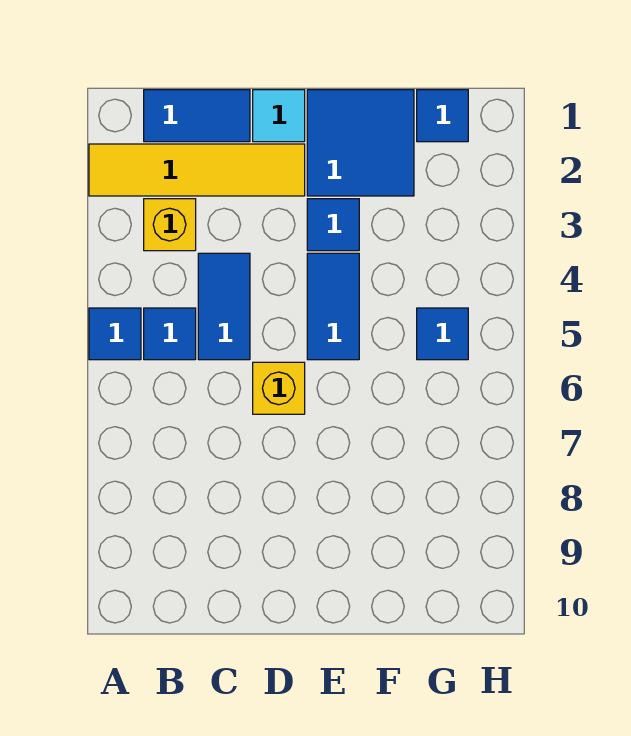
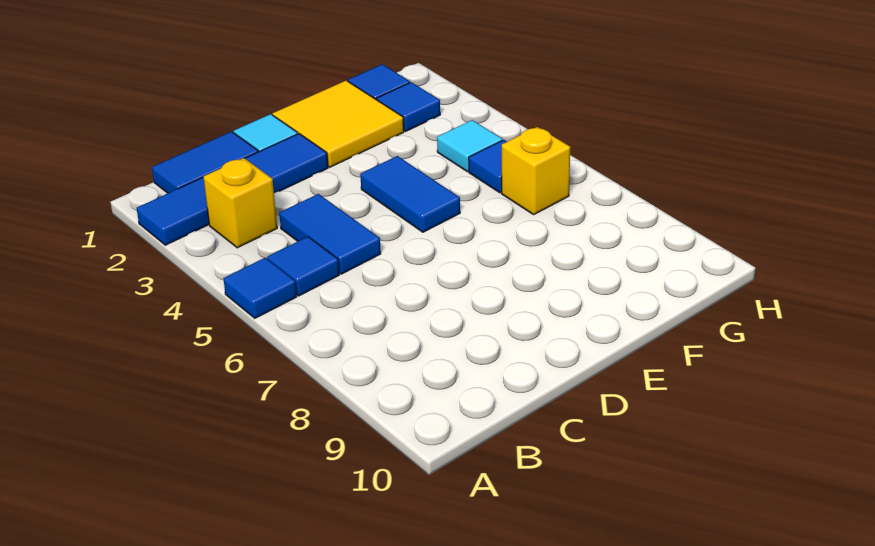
yellow 1x4 tile [89,144,305,196] -> blue 1x4 tile [137,134,328,245]
yellow 1x1 brick [253,362,305,414] -> yellow 1x1 brick moved to [502,127,570,215]
blue 2x2 tile [307,90,414,196] -> yellow 2x2 tile [273,81,404,167]
blue 1x1 tile [307,199,359,251] -> blue 1x1 tile moved to [377,82,440,131]
none -> cyan 1x1 tile [437,120,503,172]

